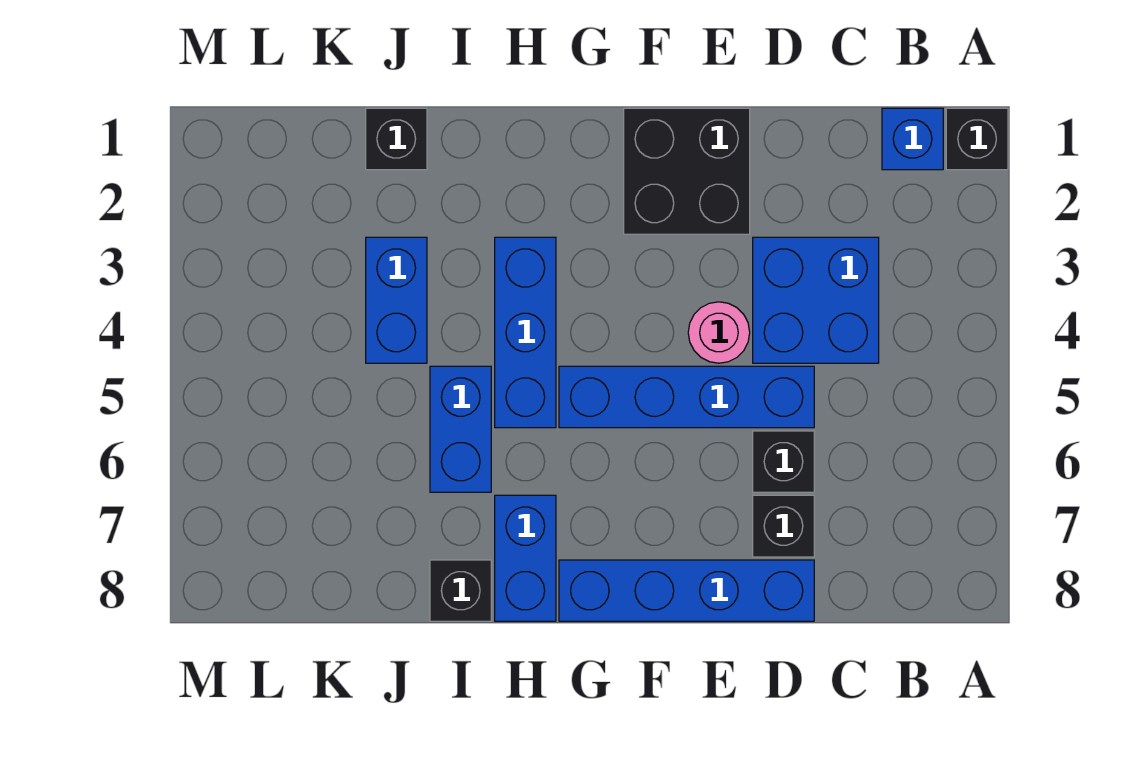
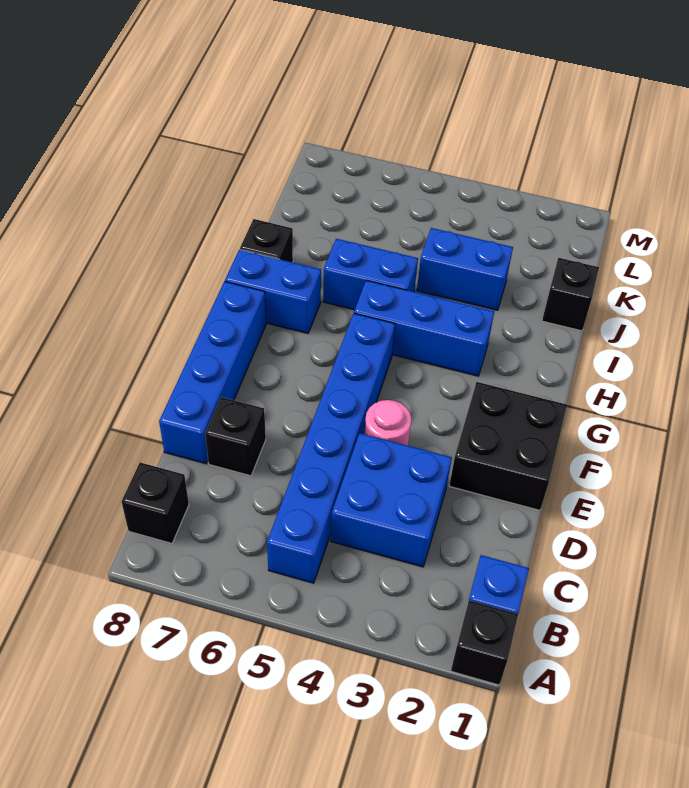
blue 1x4 brick [559,366,814,428] -> blue 1x6 brick [267,313,395,583]
black 1x1 brick [753,431,814,492] -> black 1x1 brick moved to [122,463,189,543]

